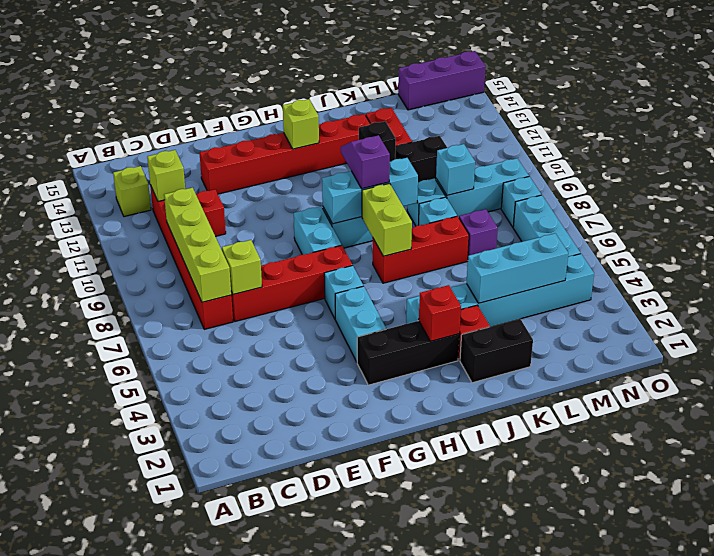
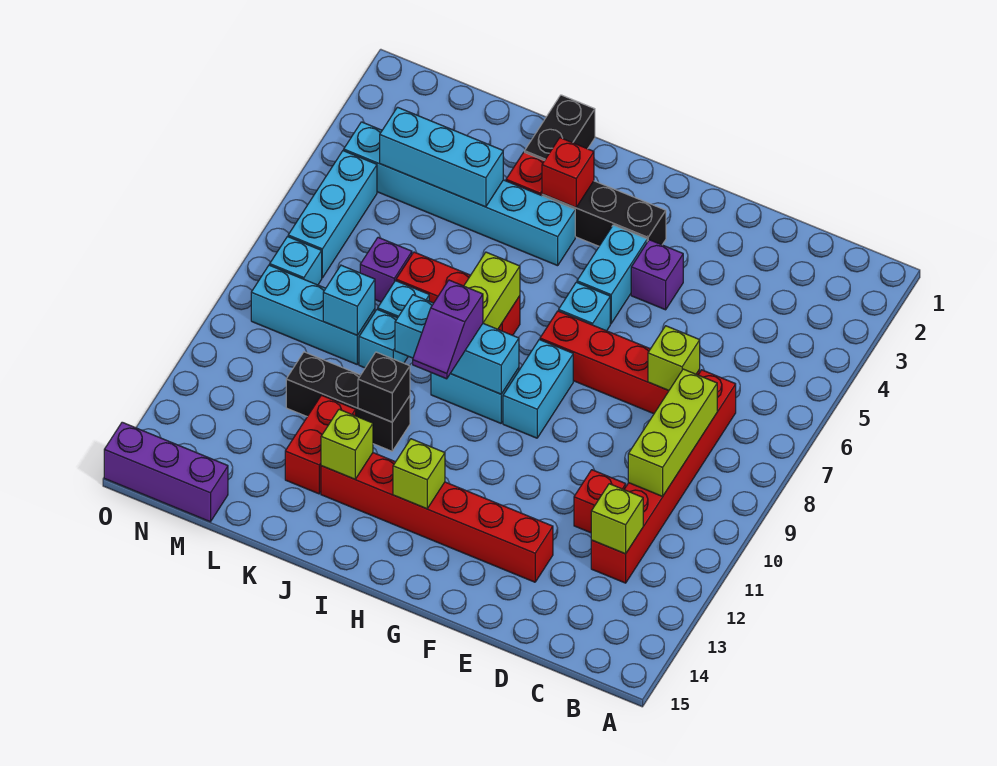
lime 1x1 brick [113,166,151,217] -> lime 1x1 brick moved to [321,409,373,479]
lime 1x4 brick [164,188,231,302] -> lime 1x3 brick [628,369,717,496]
none -> purple 1x1 brick [631,240,683,310]
black 1x2 brick [460,319,533,383] -> black 1x2 brick turned to [525,95,595,161]

